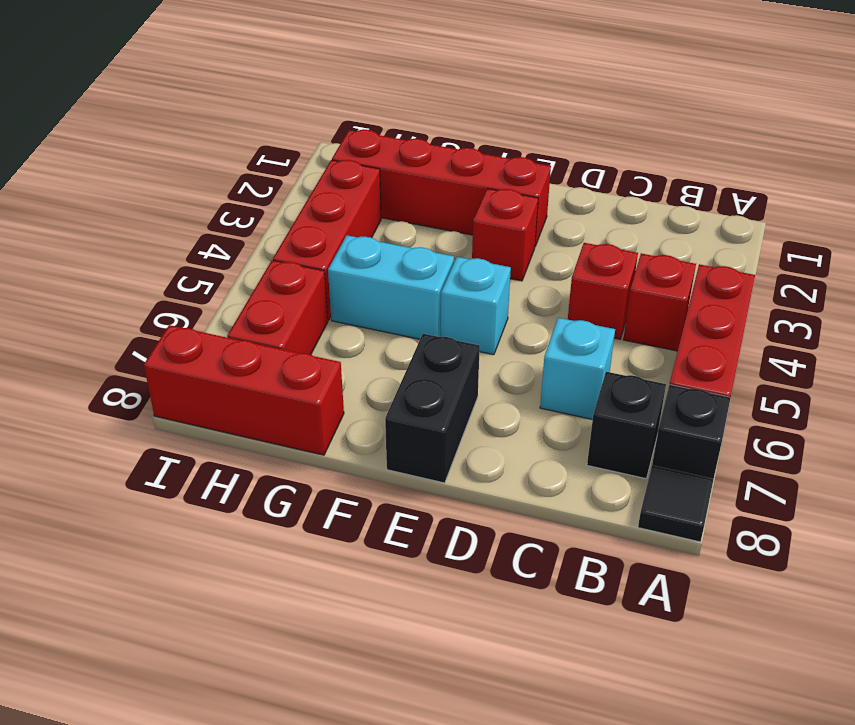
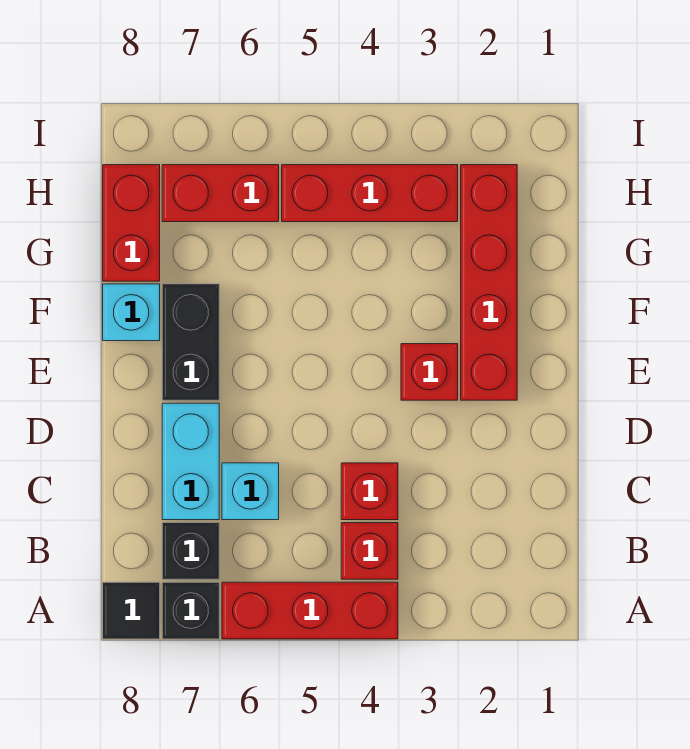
cyan 1x1 brick [441,257,511,355] -> cyan 1x1 brick moved to [103,284,160,341]
black 1x2 brick [385,334,480,483] -> black 1x2 brick turned to [162,284,219,400]
cyan 1x2 brick [328,235,454,339] -> cyan 1x2 brick moved to [162,403,219,520]
red 1x3 brick [144,325,344,455] -> red 1x2 brick [103,165,160,281]

